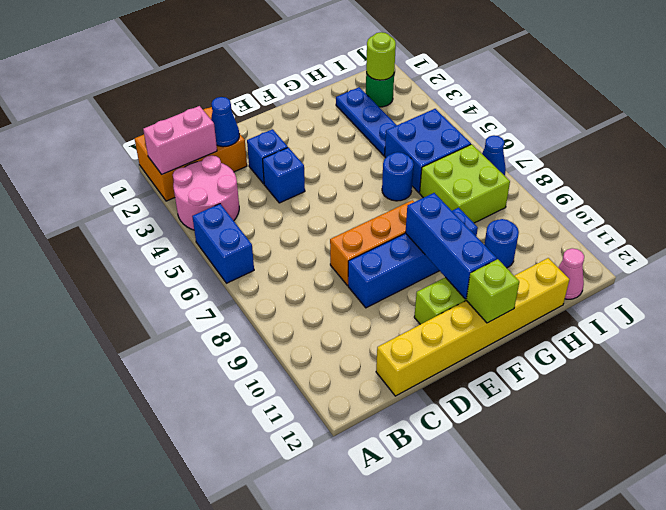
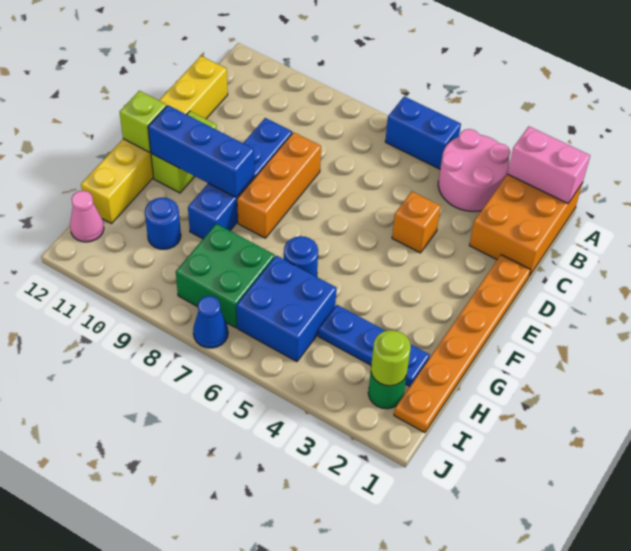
pink 1x2 brick [143,106,217,174] -> pink 1x2 brick turned to [508,127,590,203]
blue 1x1 cone [211,97,239,147] -> none
none -> orange 1x6 plate [394,255,531,433]
blue 1x1 brick [247,129,288,184] -> none
blue 1x1 brick [263,147,305,203] -> orange 1x1 brick [392,192,441,253]
lime 2x2 brick [420,144,510,223] -> green 2x2 brick [176,224,275,328]

